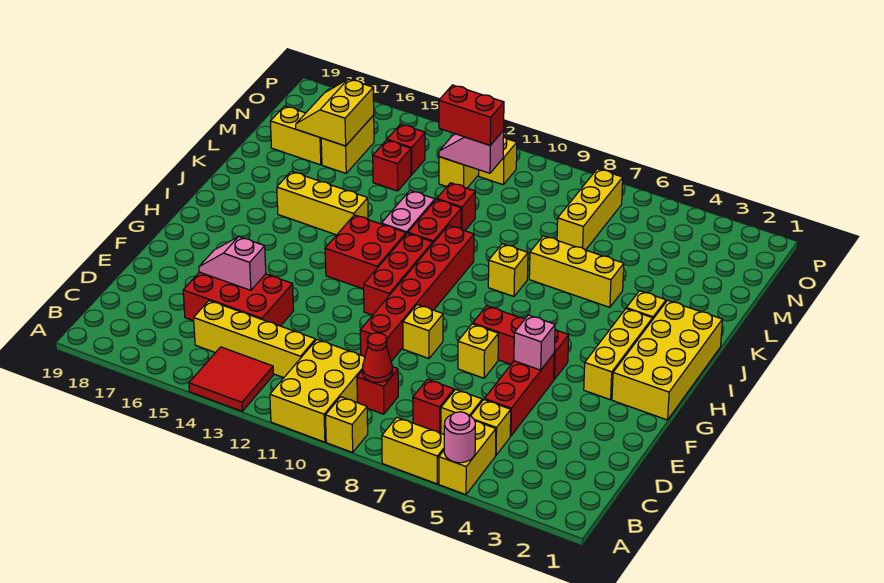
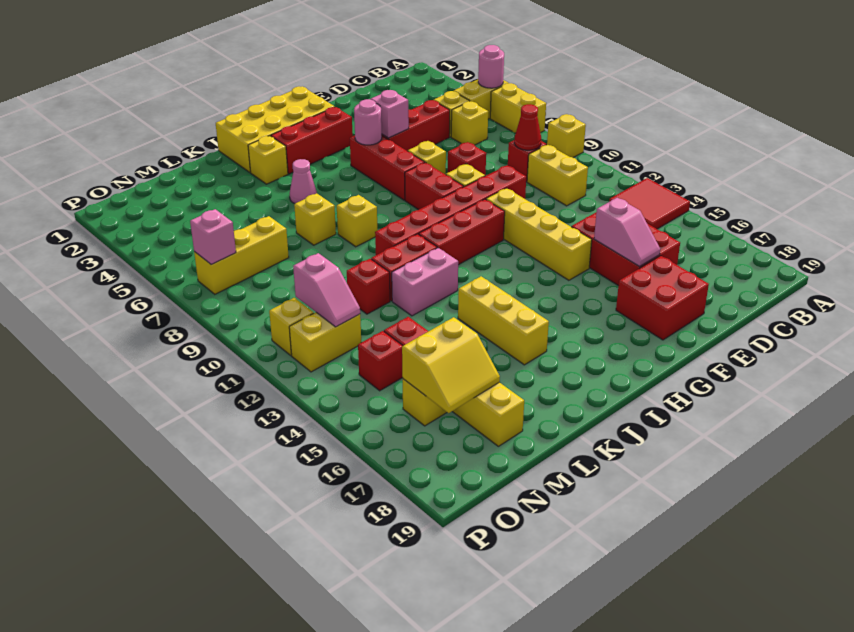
yellow 2x3 brick [270,340,365,442] -> yellow 1x2 brick [527,145,588,206]
red 1x1 brick [413,379,454,433] -> red 1x1 brick moved to [448,142,486,176]
yellow 1x4 brick [194,301,316,378] -> yellow 1x4 brick moved to [486,188,592,280]
yellow 1x3 brick [584,309,652,400] -> red 1x3 brick [271,107,353,174]
none -> pink 1x1 round brick [354,99,382,145]
red 2x2 brick [325,215,406,289] -> red 2x2 brick moved to [616,256,709,340]
none -> pink 1x1 cone [290,159,317,204]
yellow 1x3 brick [529,236,624,307] -> yellow 1x1 brick [294,193,336,245]
red 1x2 brick [439,85,504,145] -> red 1x2 brick moved to [405,162,464,210]
none -> pink 1x1 brick [190,209,236,264]

